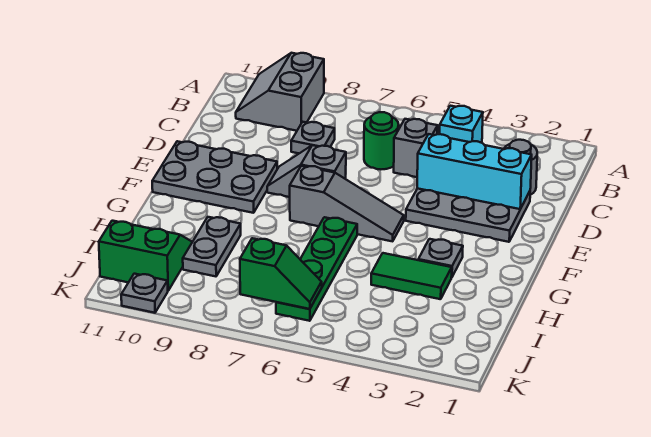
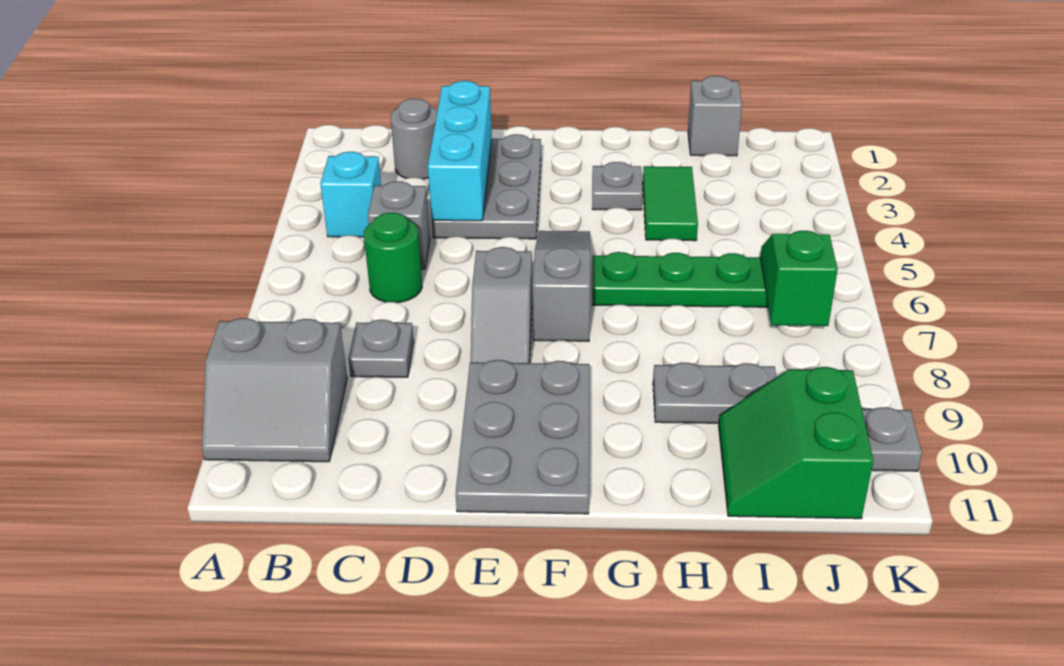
none -> grey 1x1 brick [688,76,742,156]

